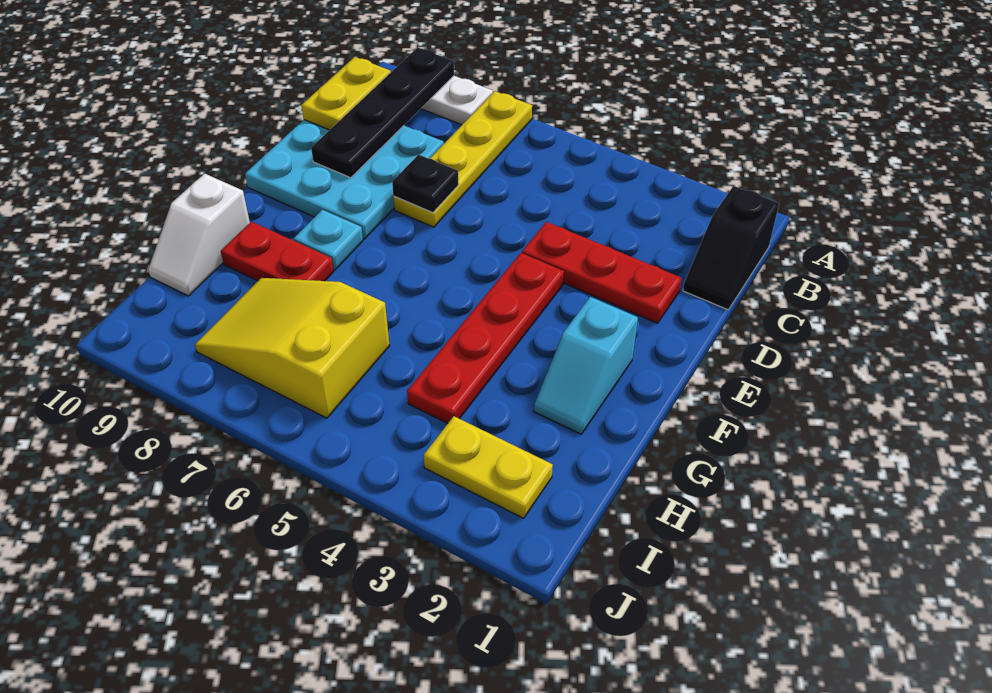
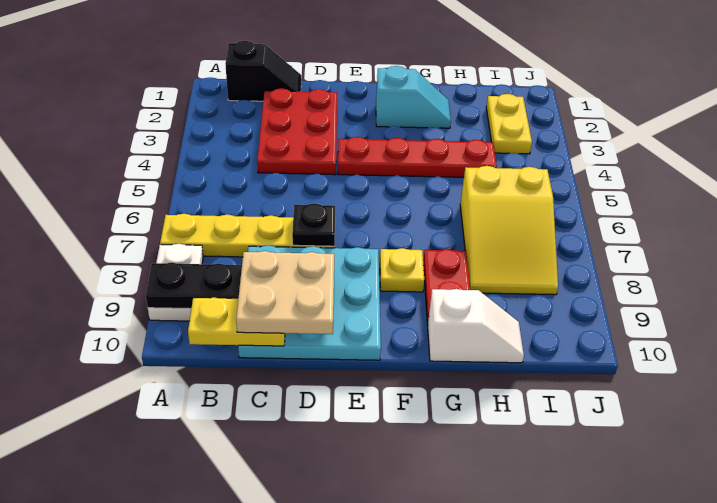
none -> tan 2x2 plate [236,251,334,334]
red 1x3 plate [522,222,682,323] -> red 2x3 plate [257,88,337,175]
cyan 1x1 plate [294,210,363,270] -> yellow 1x1 plate [380,248,424,292]

